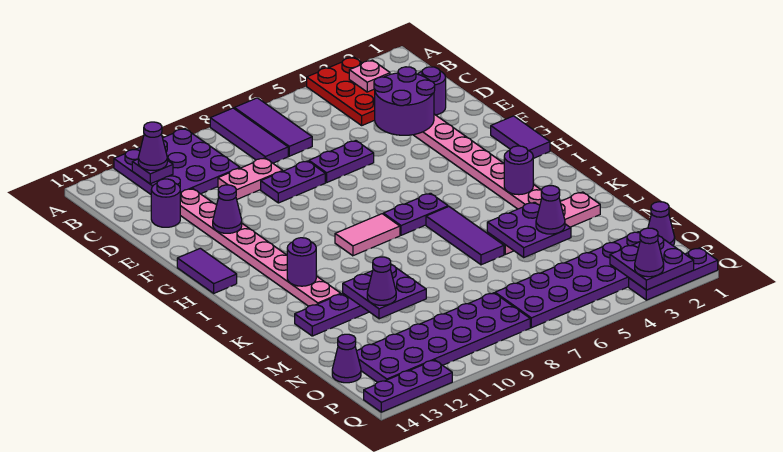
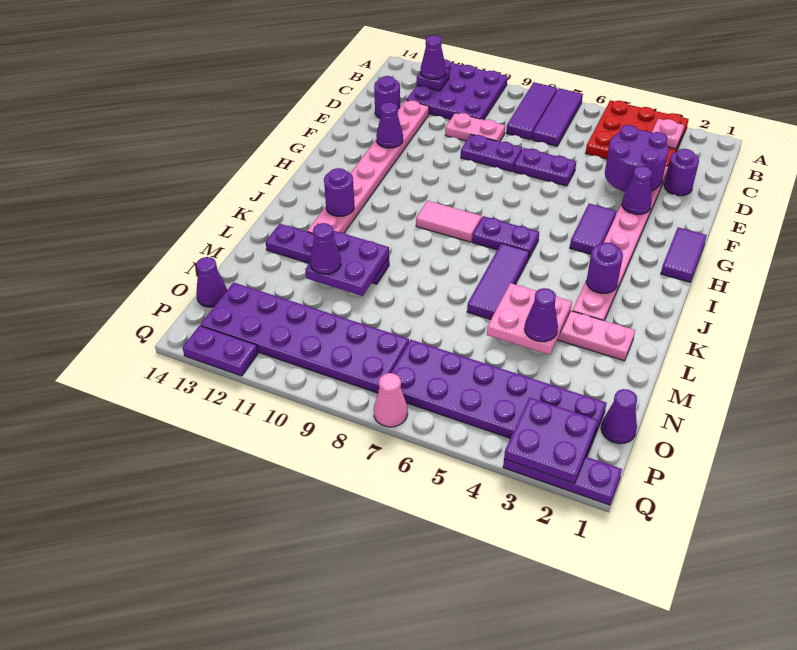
red 2x3 plate [307,57,375,125] -> red 3x3 plate [586,100,689,166]
purple 1x2 tile [177,248,237,293] -> purple 1x2 tile moved to [570,204,616,254]
purple 2x2 plate [487,202,571,257] -> pink 2x2 plate [487,283,572,355]
purple 1x1 cone [635,228,664,277] -> purple 1x1 cone moved to [622,166,652,215]
none -> pink 1x1 cone [374,373,408,427]
purple 1x3 plate [364,360,452,412] -> purple 1x2 plate [182,326,258,376]

